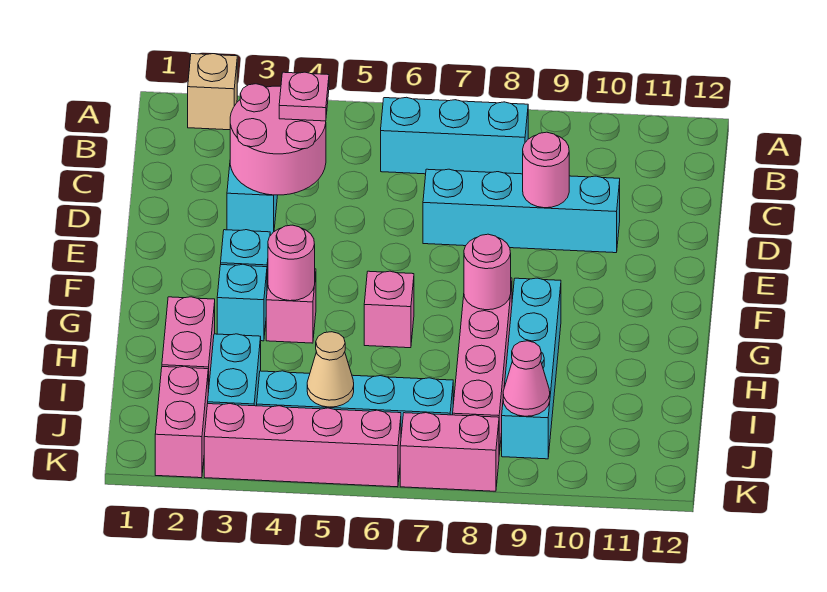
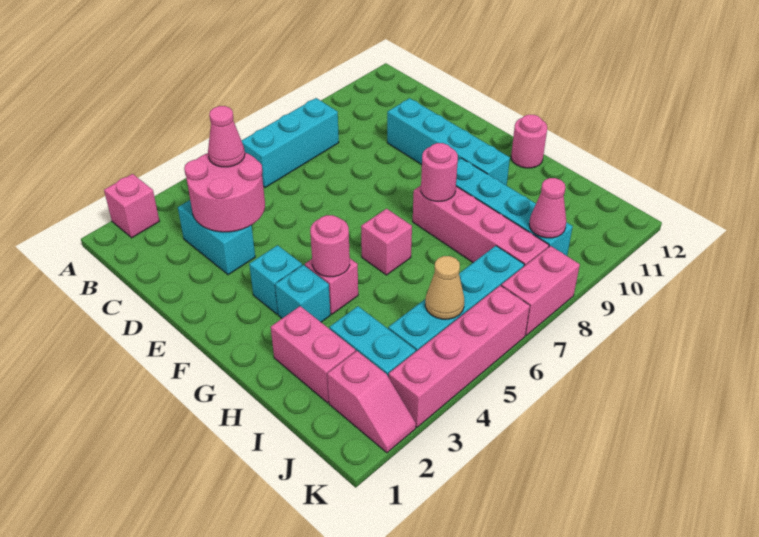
tan 1x1 brick [188,54,237,130] -> pink 1x1 brick [104,174,159,238]
pink 1x1 plate [279,72,329,121] -> pink 1x1 cone [208,106,245,167]
cyan 1x4 brick [423,169,620,253] -> cyan 1x4 brick turned to [387,98,510,185]
pink 1x1 round brick [523,132,569,208] -> pink 1x1 round brick moved to [511,115,547,168]
pink 1x2 brick [155,366,208,478] -> pink 1x2 slope [327,351,416,453]

